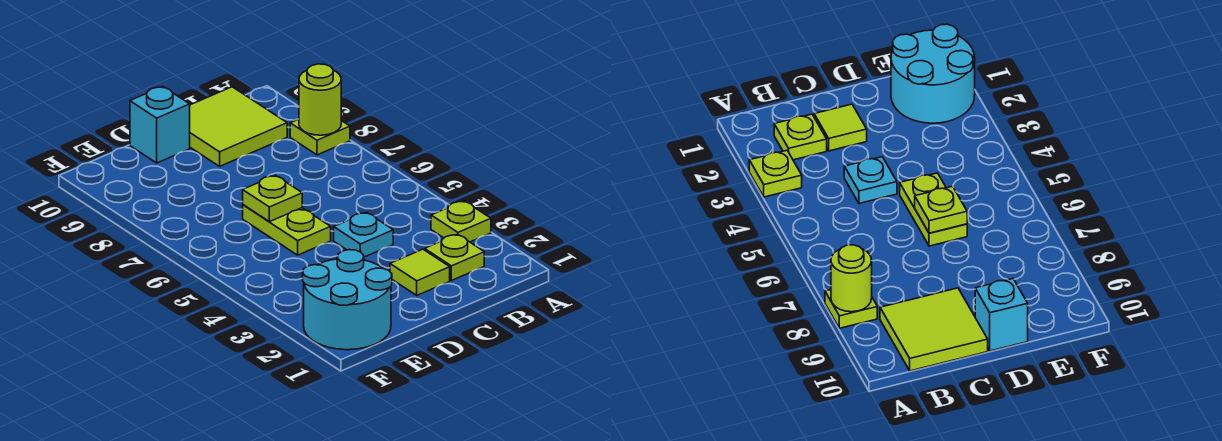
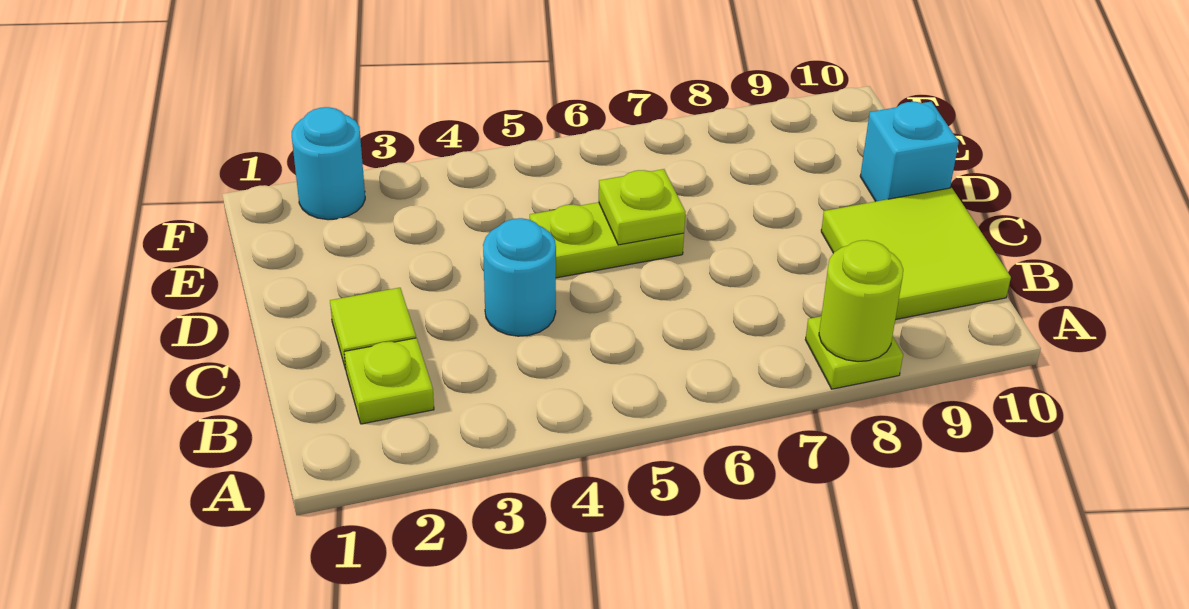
lime 1x1 plate [431,201,491,242] -> none
cyan 1x1 plate [334,212,393,257] -> cyan 1x1 round brick [483,218,556,336]
cyan 2x2 round brick [303,250,392,350] -> cyan 1x1 round brick [292,107,365,220]

